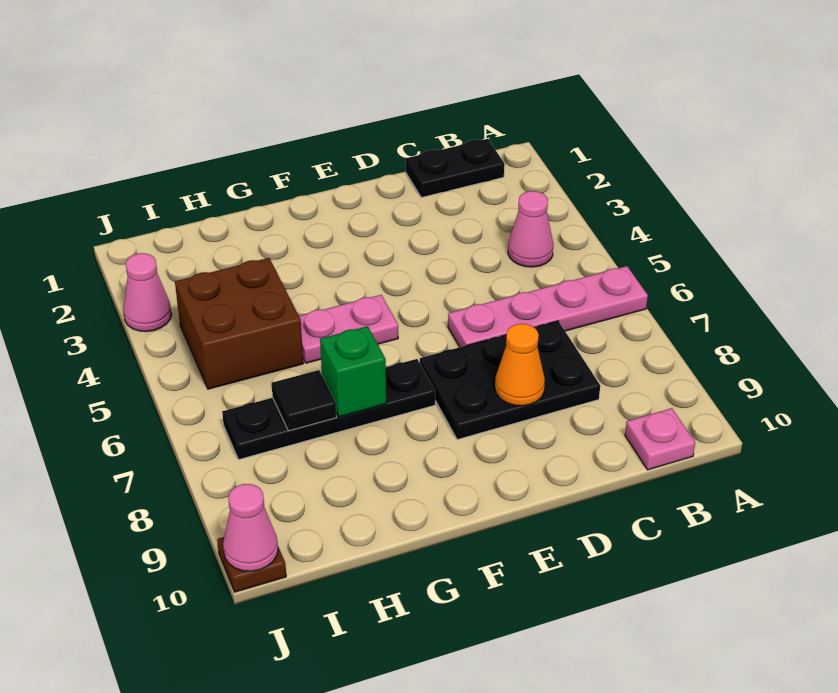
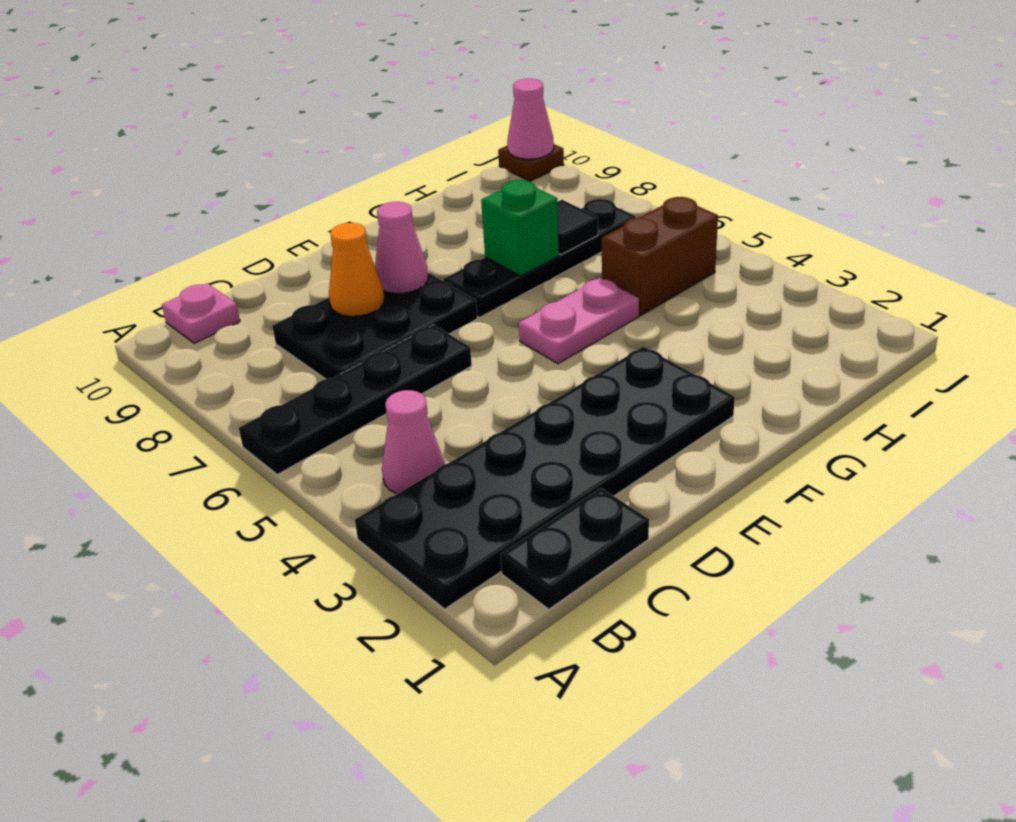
none -> black 2x6 plate [355,347,735,609]
pink 1x4 plate [448,266,648,347] -> black 1x4 plate [239,325,472,475]
brown 2x2 brick [175,258,303,389] -> brown 1x2 brick [602,197,718,316]
pink 1x1 cone [123,253,172,332] -> pink 1x1 cone moved to [375,202,428,293]

